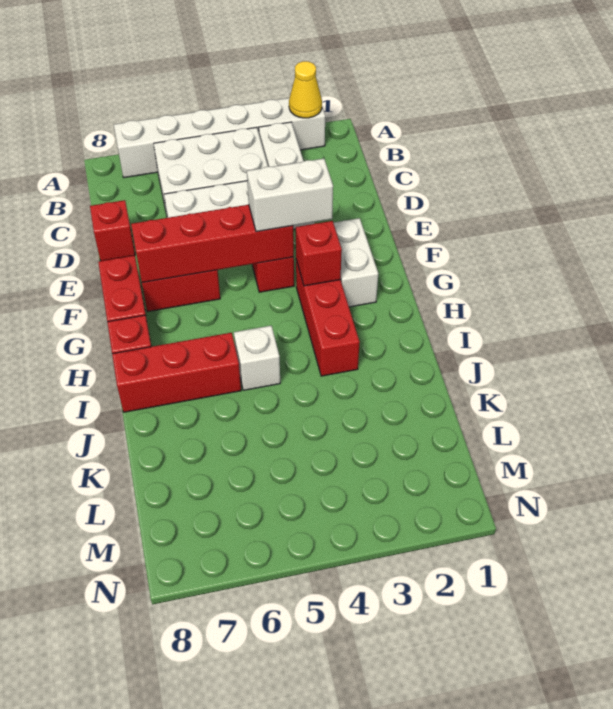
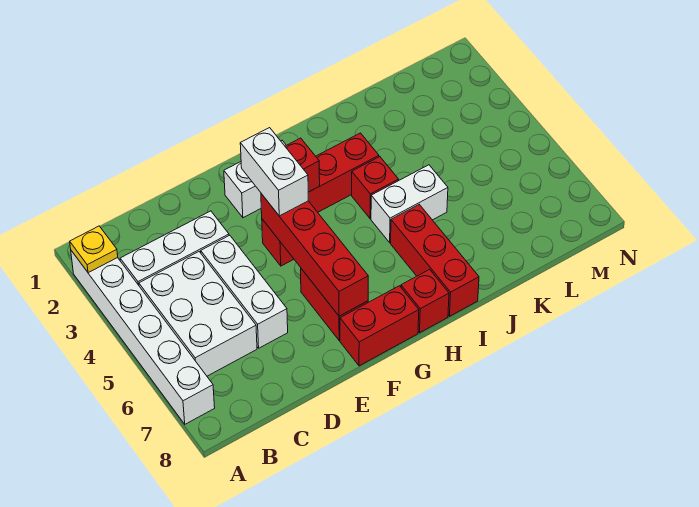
yellow 1x1 cone [289,61,322,118] -> yellow 1x1 plate [70,226,118,273]
red 1x1 brick [90,200,135,261] -> red 1x1 brick moved to [352,157,399,219]
white 1x1 brick [234,326,280,390] -> white 1x2 brick [371,165,448,243]

